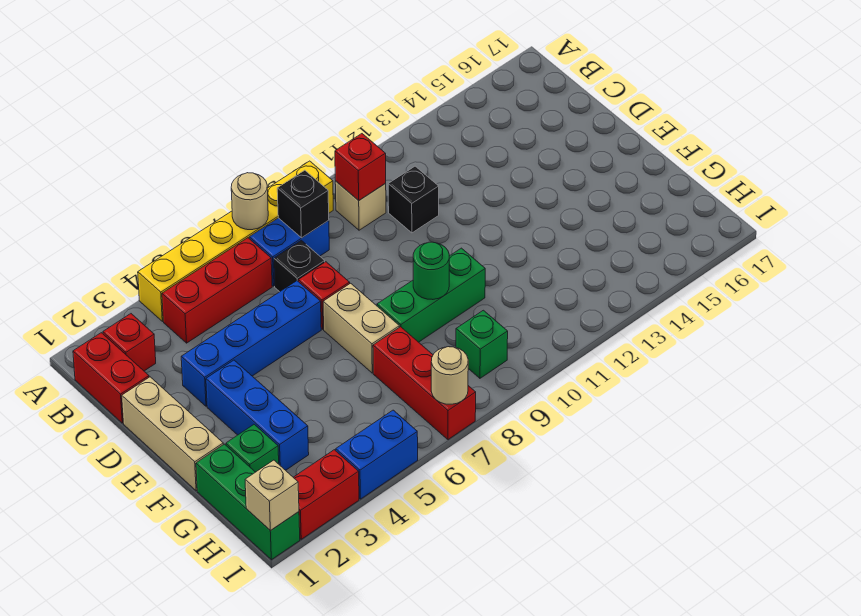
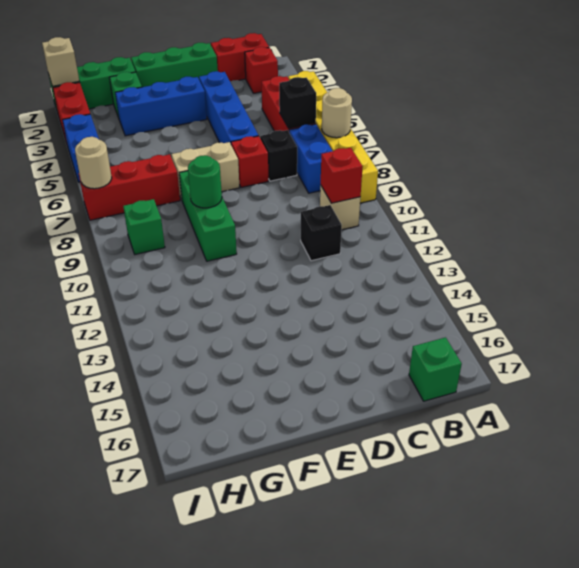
black 1x1 brick [277,170,329,238] -> black 1x1 brick moved to [279,77,316,129]
none -> green 1x1 brick [409,337,462,401]
tan 1x3 brick [122,377,223,491] -> green 1x3 brick [131,43,218,87]

